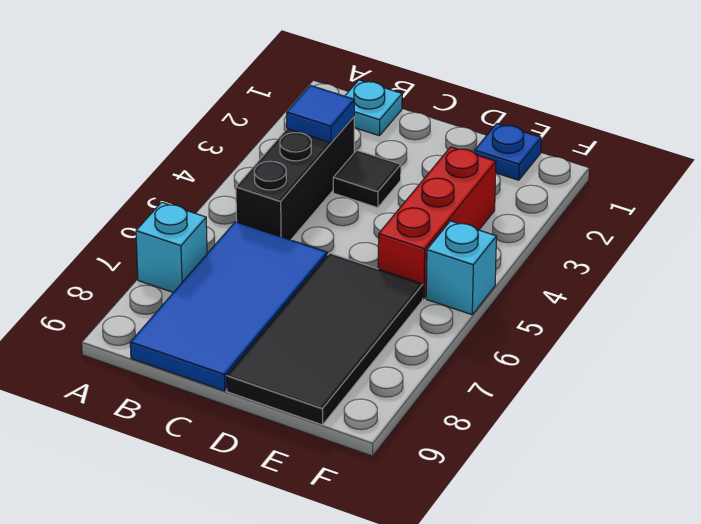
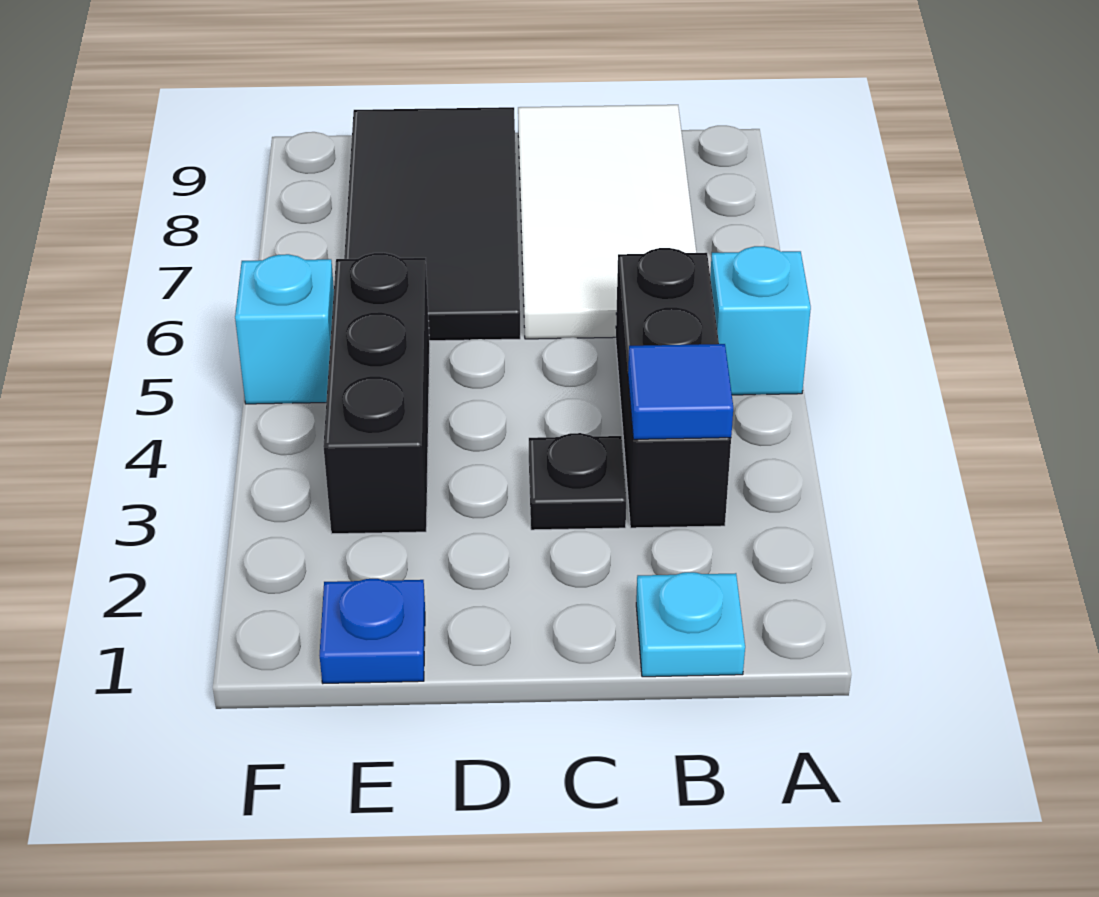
cyan 1x1 brick [136,202,207,293] -> cyan 1x1 brick moved to [710,246,811,395]
blue 2x4 tile [130,222,327,391] -> white 2x4 tile [518,105,696,339]
black 1x1 tile [333,150,401,208] -> black 1x1 plate [529,433,626,530]
red 1x3 brick [378,147,496,299] -> black 1x3 brick [323,253,430,534]

